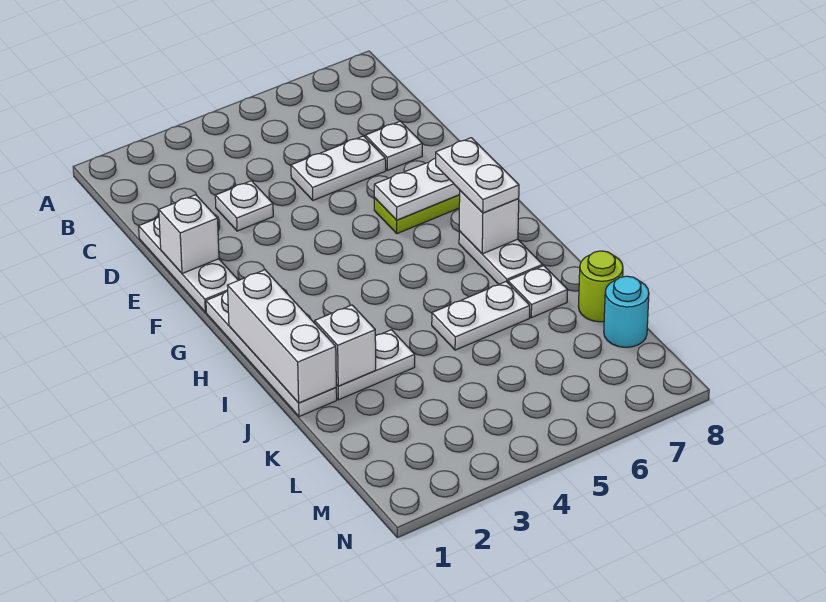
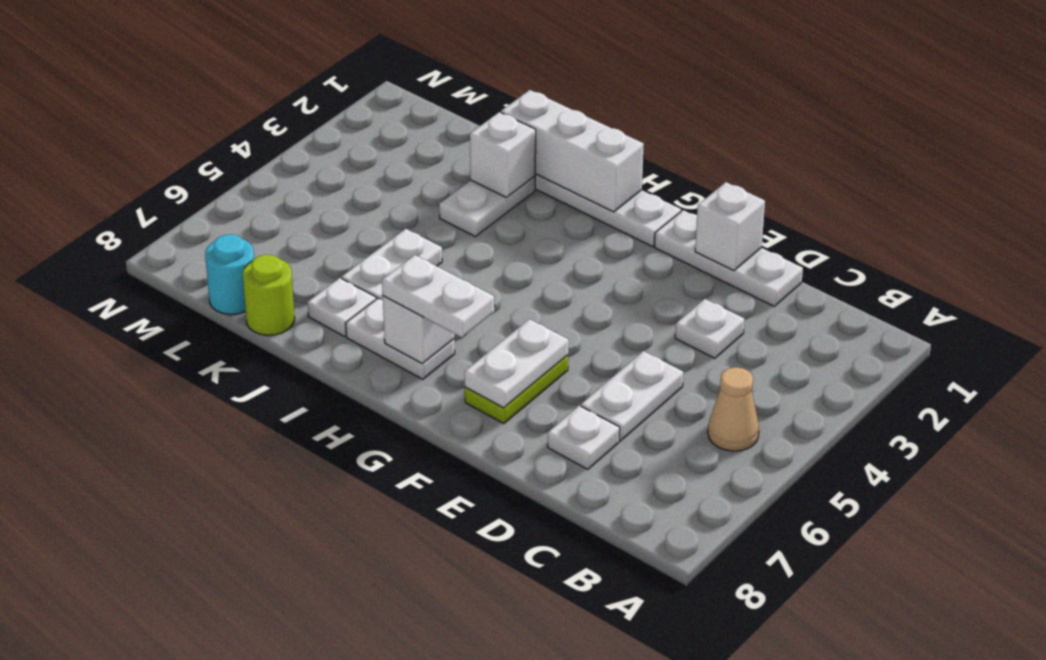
none -> tan 1x1 cone [708,367,759,451]

